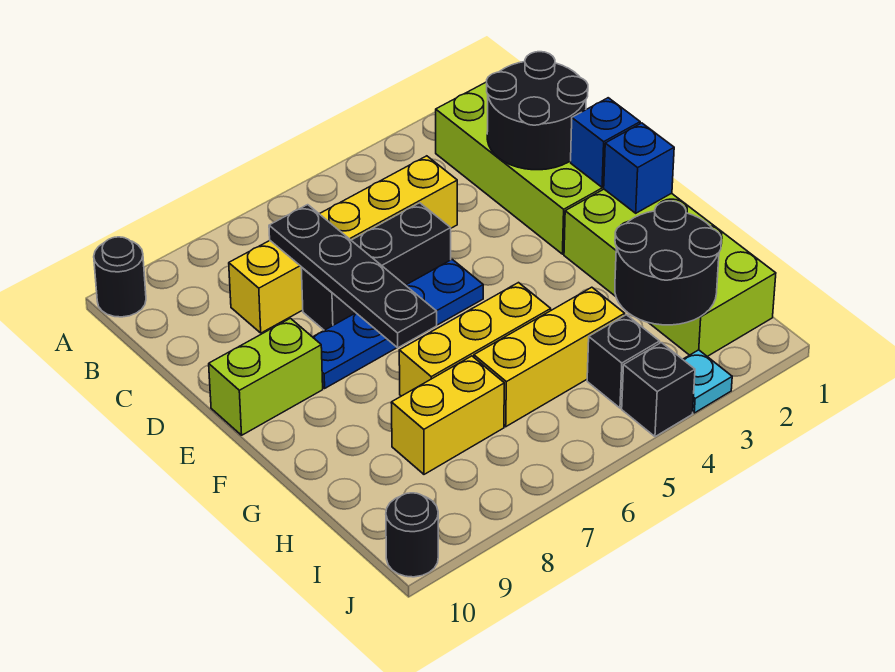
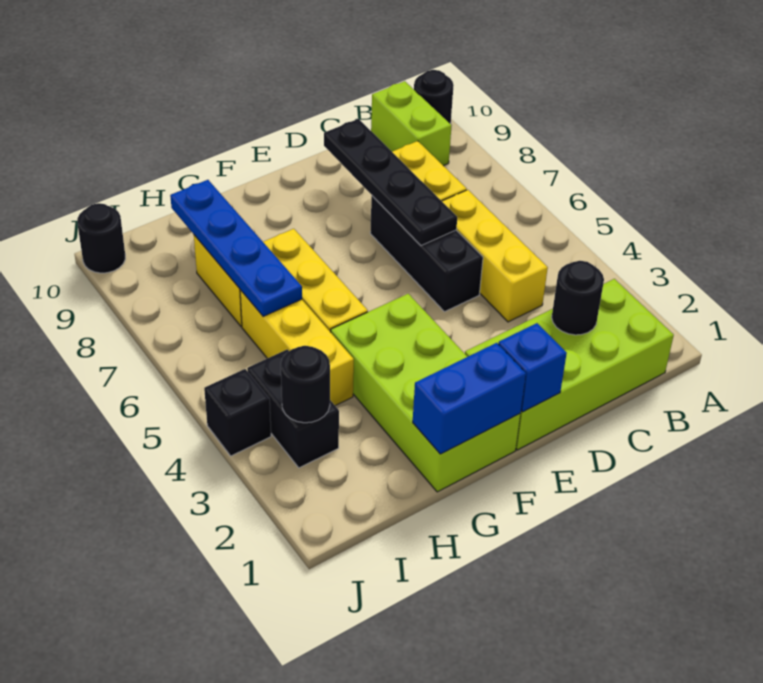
black 2x2 round brick [487,52,588,170] -> black 1x1 round brick [552,261,604,335]
black 1x4 plate [269,205,437,348] -> black 1x4 plate turned to [324,119,457,246]
blue 1x4 plate [313,259,483,388] -> blue 1x4 plate moved to [170,180,302,316]
lime 1x2 brick [209,318,323,435] -> lime 1x2 brick moved to [371,81,452,166]
lime 2x4 brick [564,189,776,357] -> lime 2x4 brick turned to [331,294,520,492]
blue 1x1 brick [604,123,674,213] -> blue 1x2 brick [413,343,526,454]
black 2x2 round brick [615,201,721,325] -> black 1x1 round brick [281,346,330,423]
black 1x1 brick [587,315,660,408] -> black 1x2 brick [247,349,339,468]
cyan 1x1 plate [683,350,732,413] -> none

